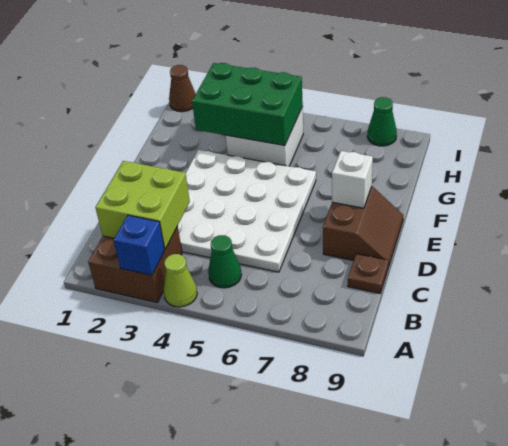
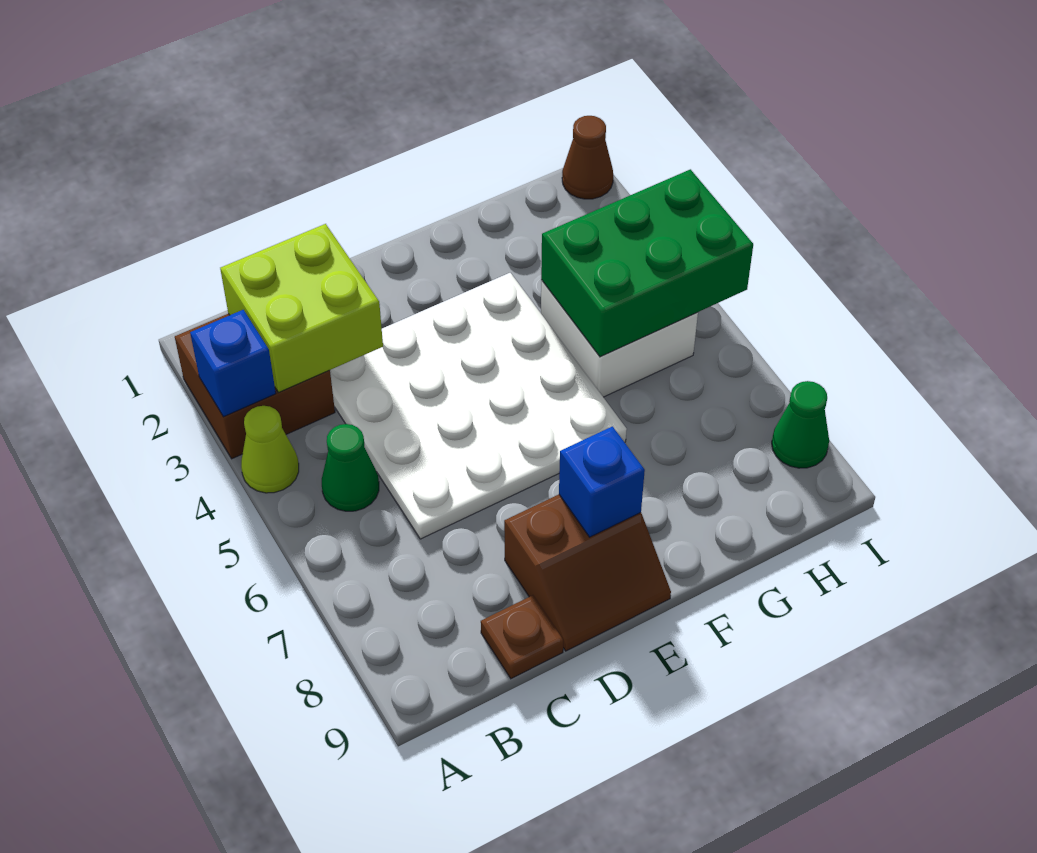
white 1x1 brick [332,151,373,208] -> blue 1x1 brick [559,426,645,537]
green 2x3 brick [192,63,303,146] -> green 2x3 brick turned to [541,169,753,357]

